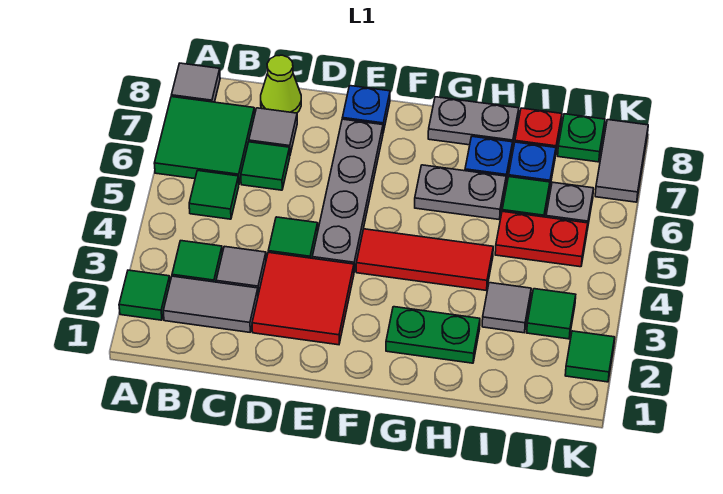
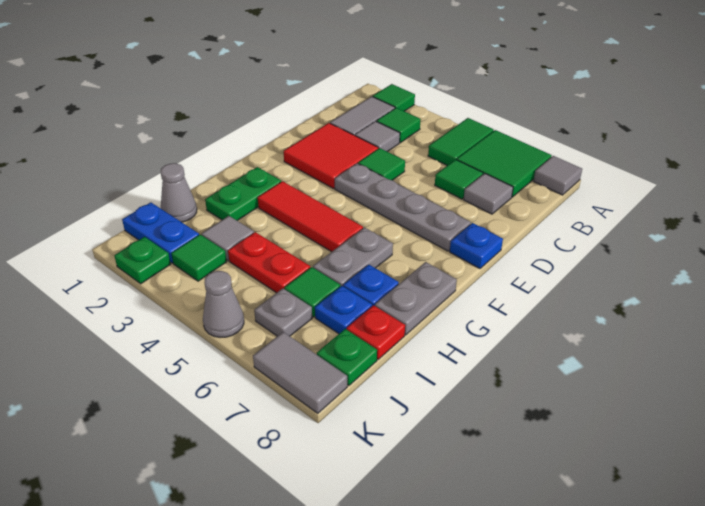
green 1x1 tile [189,171,239,219] -> green 1x2 tile [428,118,494,166]
lime 1x1 cone [261,55,301,113] -> none
red 1x3 tile [356,229,493,290] -> red 1x3 tile turned to [258,181,363,252]
none -> grey 1x1 cone [161,163,197,222]
red 1x2 plate [495,211,588,267] -> red 1x2 plate turned to [228,232,310,293]
none -> blue 1x2 plate [122,202,199,263]
green 1x1 tile [565,331,615,382] -> green 1x1 plate [114,237,171,284]
none -> grey 1x1 cone [203,271,244,338]

